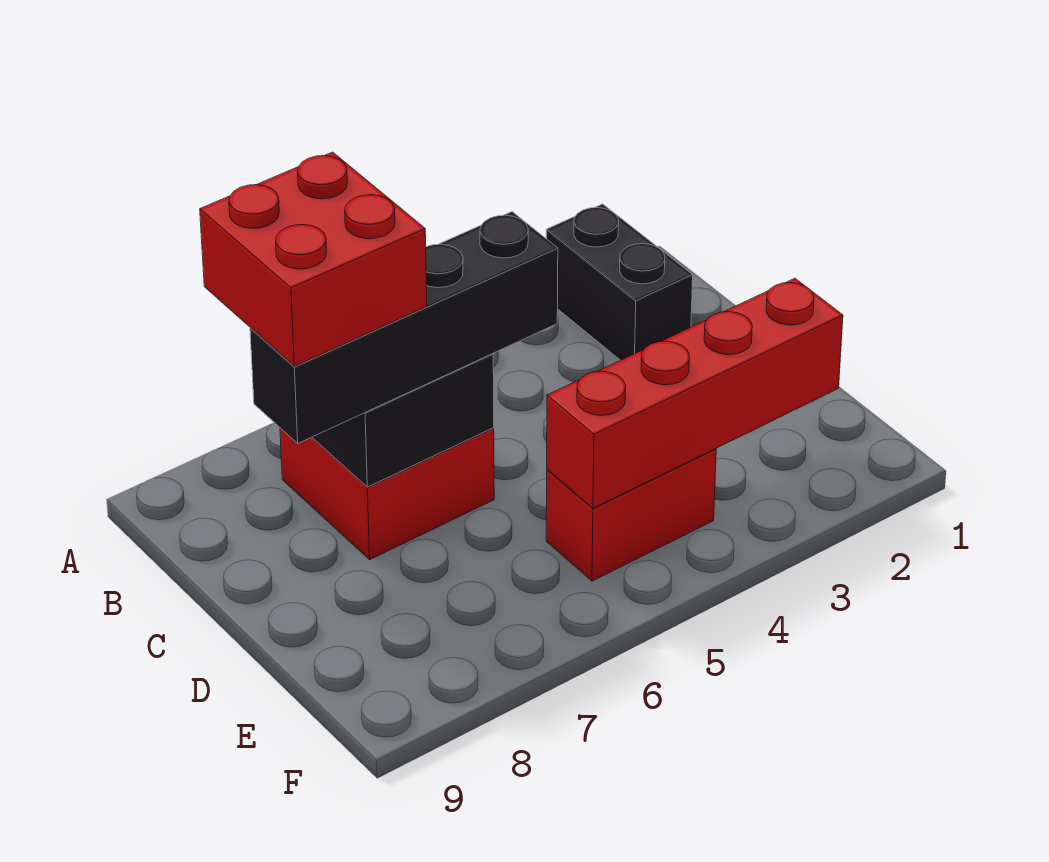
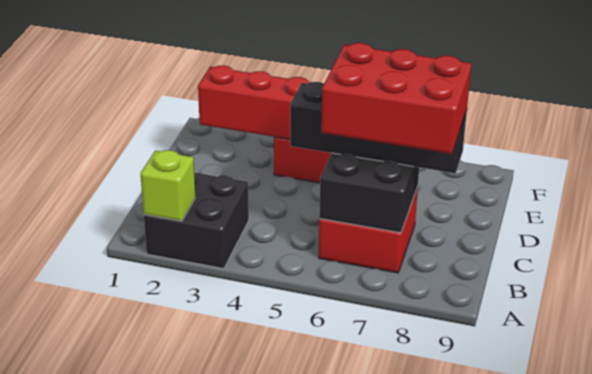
black 1x2 brick [546,204,693,360] -> black 2x2 brick [144,172,249,269]
none -> lime 1x1 brick [141,150,195,221]
red 2x2 brick [200,152,427,366] -> red 2x3 brick [321,43,471,154]

